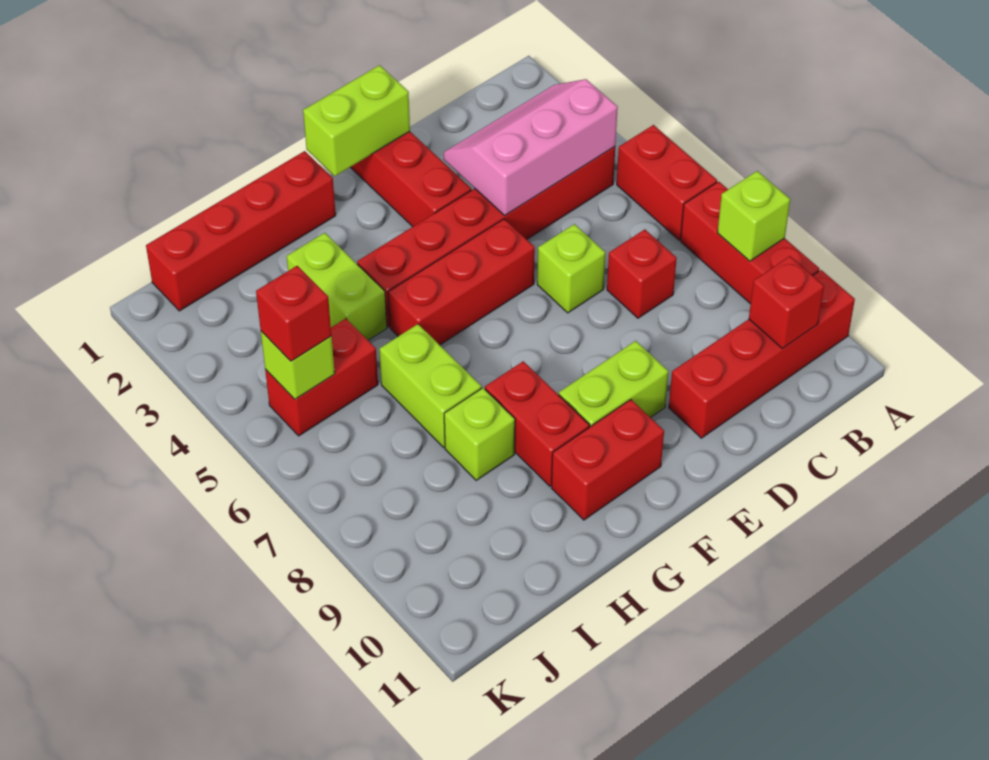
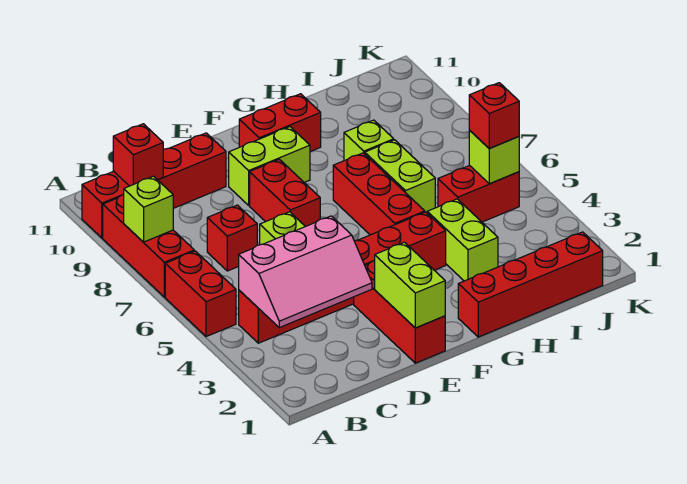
lime 1x2 brick [303,65,410,176] -> lime 1x2 brick turned to [375,242,445,328]
red 1x3 brick [388,219,535,345] -> red 1x3 brick turned to [333,153,425,235]
red 1x2 brick [485,361,589,486] -> red 1x2 brick moved to [250,159,320,227]

